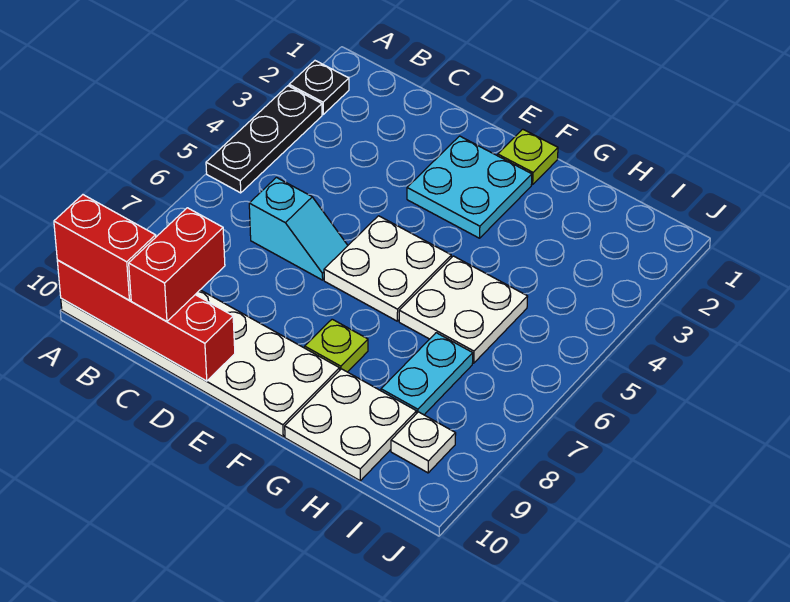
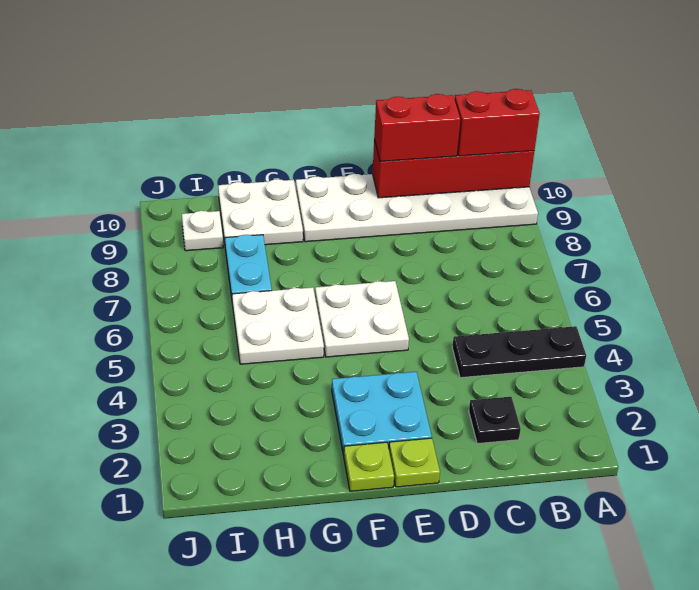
black 1x1 plate [289,61,349,114] -> black 1x1 plate moved to [469,397,521,444]
black 1x3 plate [206,86,322,193] -> black 1x3 plate turned to [452,326,586,378]
cyan 1x2 slope [249,177,348,280] -> none
red 1x2 brick [129,208,225,322] -> red 1x2 brick turned to [374,94,460,161]
lime 1x1 plate [305,319,368,372] -> lime 1x1 plate moved to [389,438,440,487]

